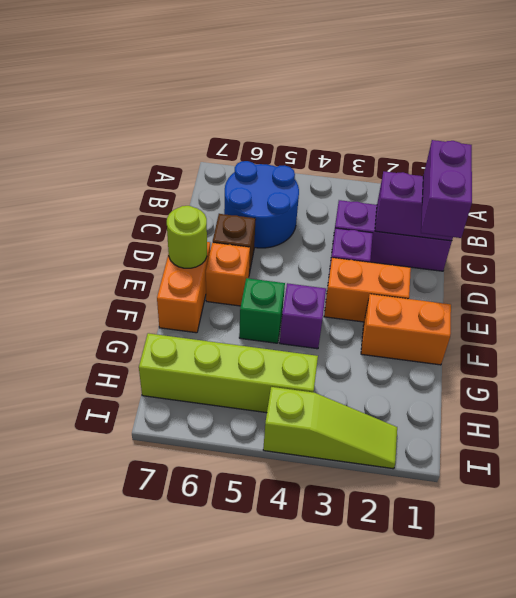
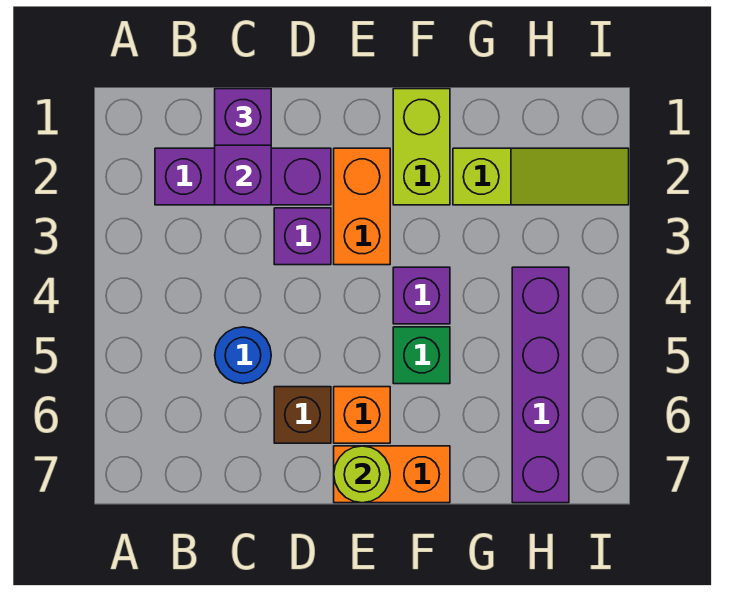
blue 2x2 round brick [224,161,299,248] -> blue 1x1 round brick [215,327,271,384]
purple 1x3 brick [332,200,452,271] -> purple 1x3 brick turned to [155,148,331,205]
purple 1x2 brick [421,140,472,238] -> purple 1x1 brick [215,89,271,145]
orange 1x2 brick [361,294,451,365] -> lime 1x2 brick [393,89,450,205]
lime 1x4 brick [139,333,318,413] -> purple 1x4 brick [512,267,569,503]
lime 1x3 slope [263,387,397,469] -> lime 1x3 slope turned to [453,148,629,205]

